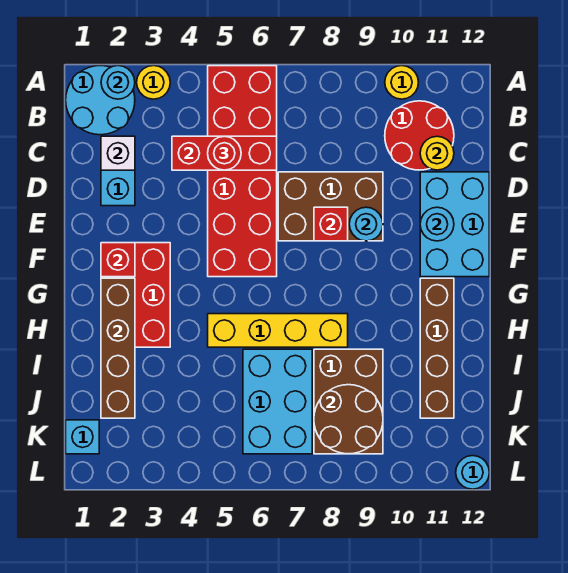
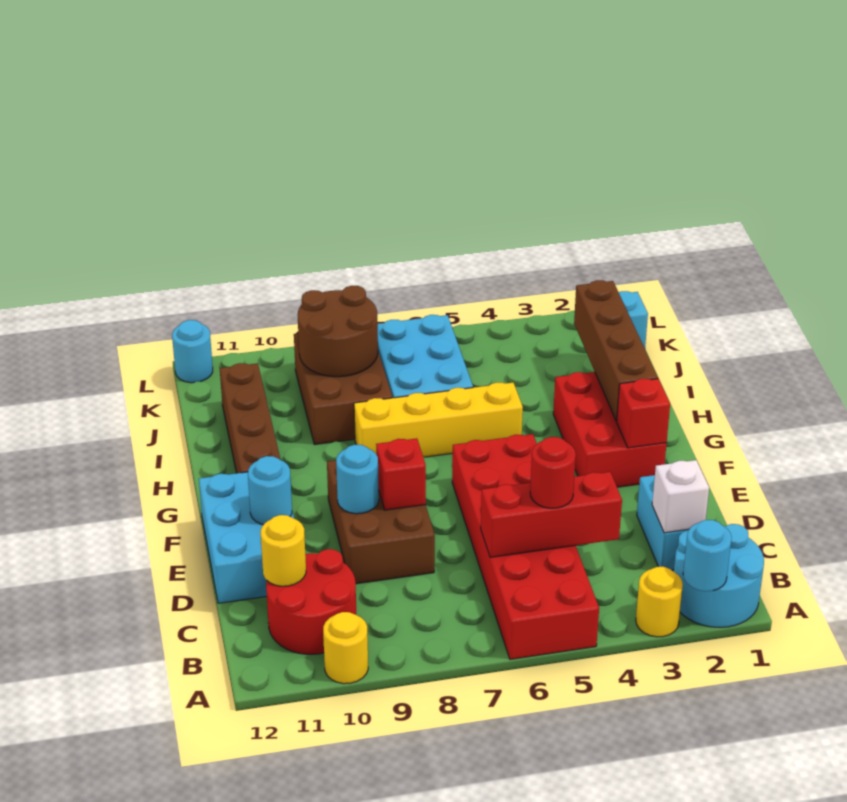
brown 2x3 brick [278,172,383,241] -> brown 2x3 brick turned to [327,460,435,584]

